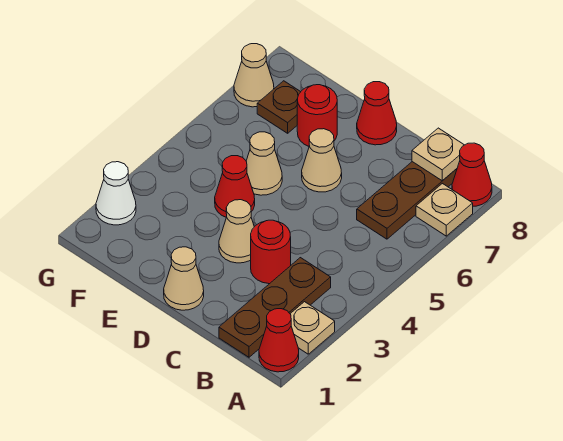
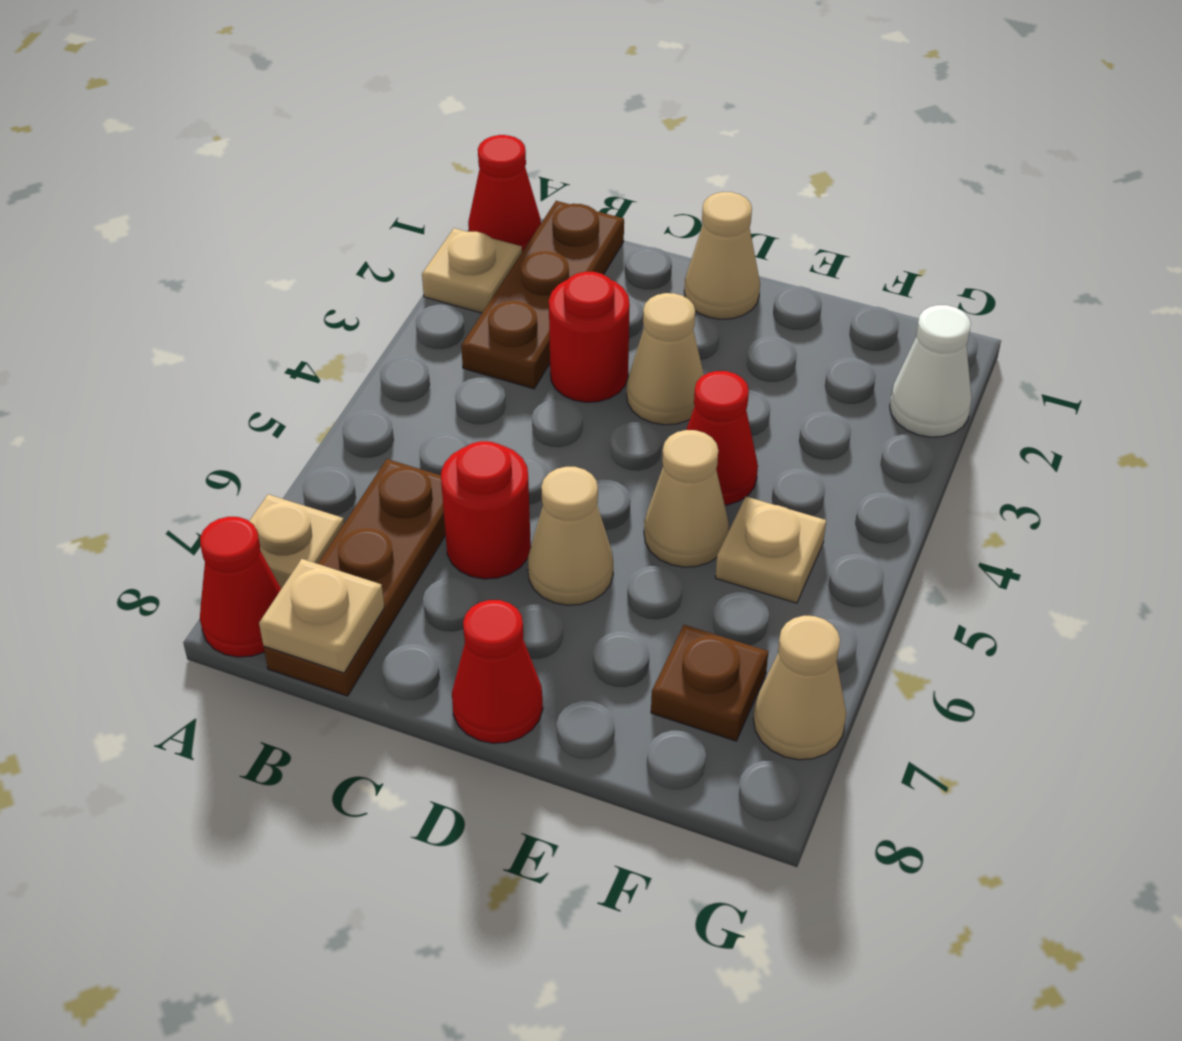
red 1x1 round brick [297,85,337,146] -> red 1x1 round brick moved to [441,441,531,579]
none -> tan 1x1 plate [715,496,826,603]

